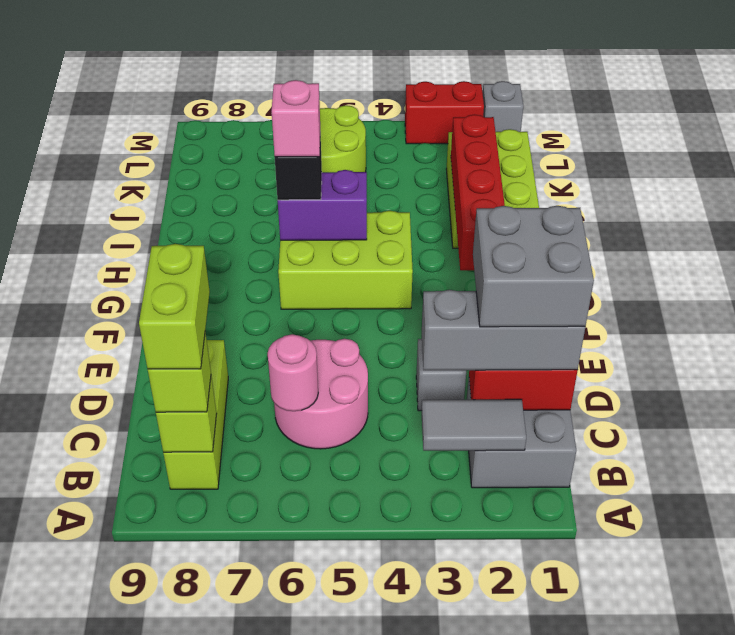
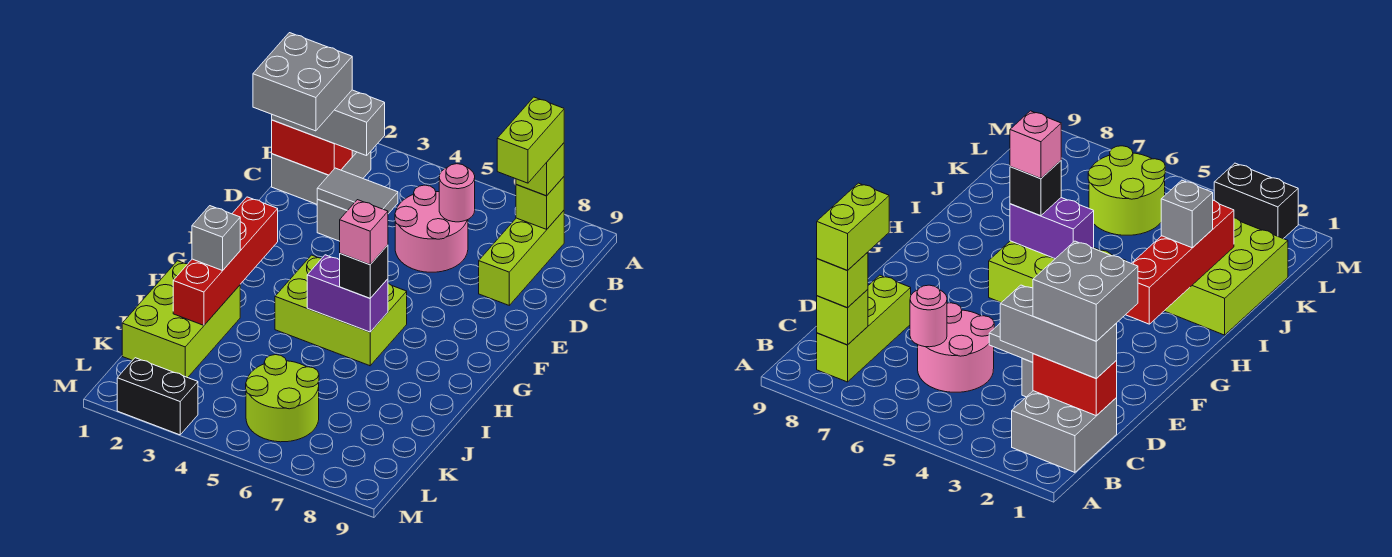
grey 1x2 tile [421,399,526,451] -> grey 1x2 tile moved to [317,168,398,214]
grey 1x1 brick [483,81,523,132] -> grey 1x1 brick moved to [192,206,240,271]
red 1x2 brick [405,81,484,144] -> black 1x2 brick [117,358,198,435]

